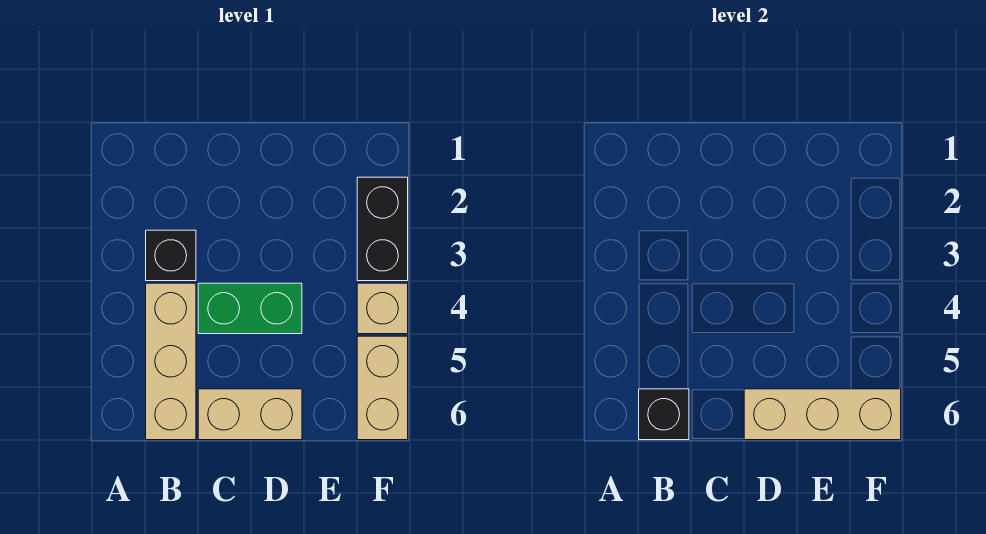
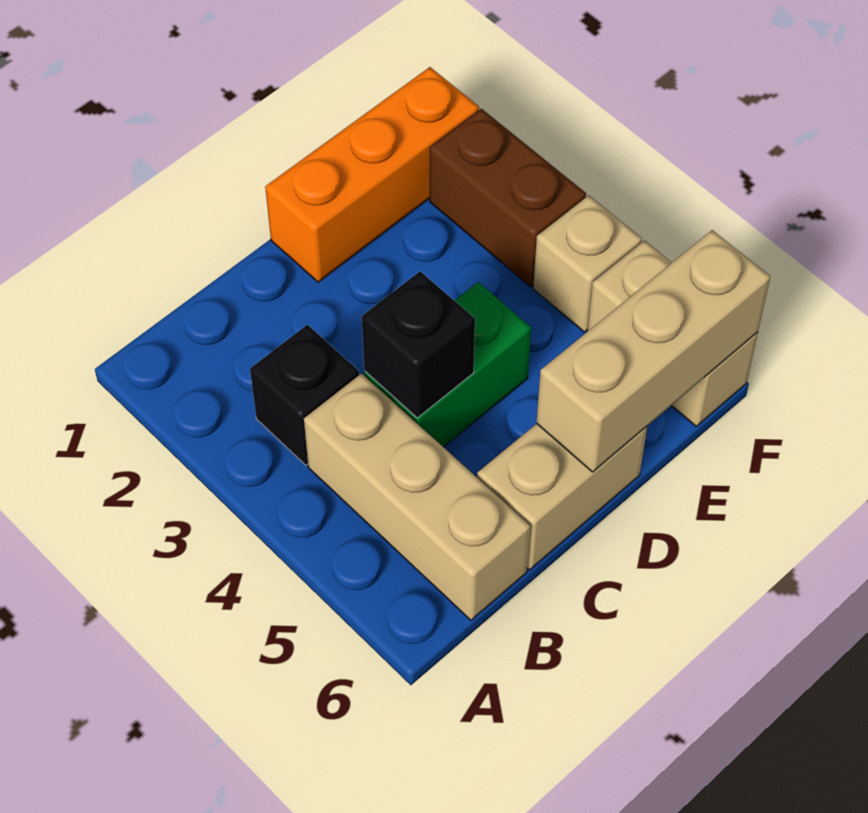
black 1x1 brick [639,389,689,440] -> black 1x1 brick moved to [362,271,475,418]
none -> orange 1x3 brick [265,67,479,282]
black 1x2 brick [357,177,408,281] -> brown 1x2 brick [430,109,586,287]

